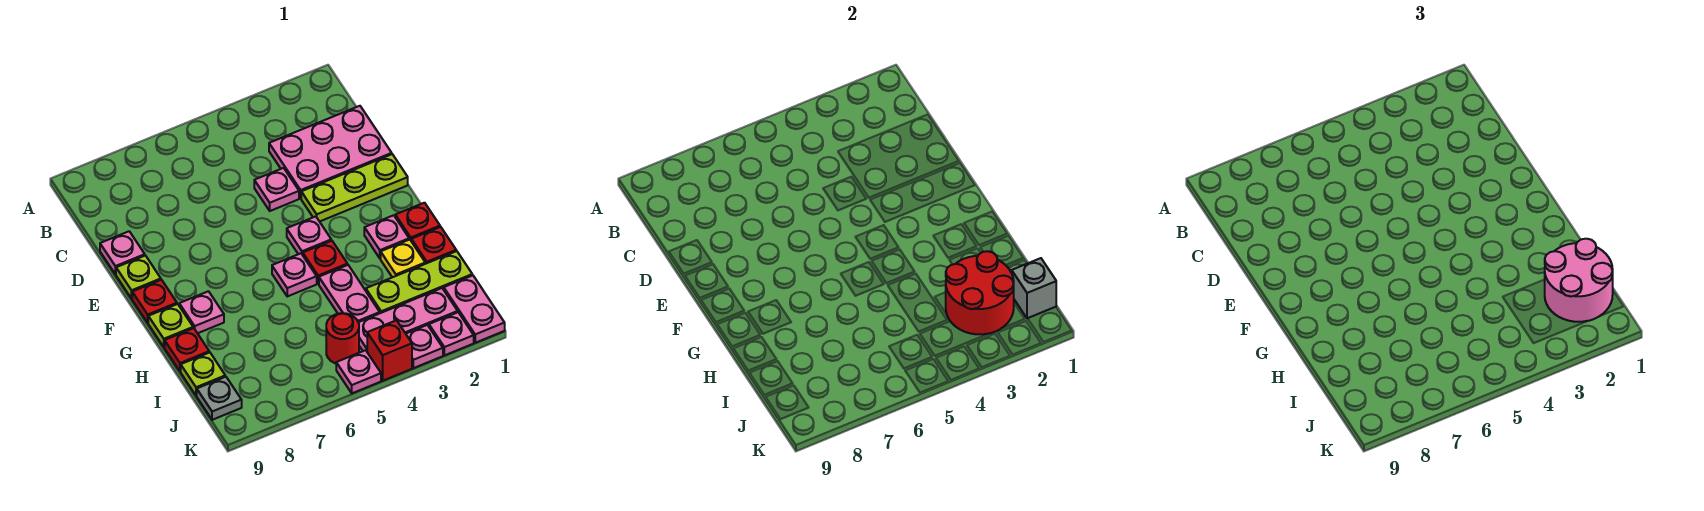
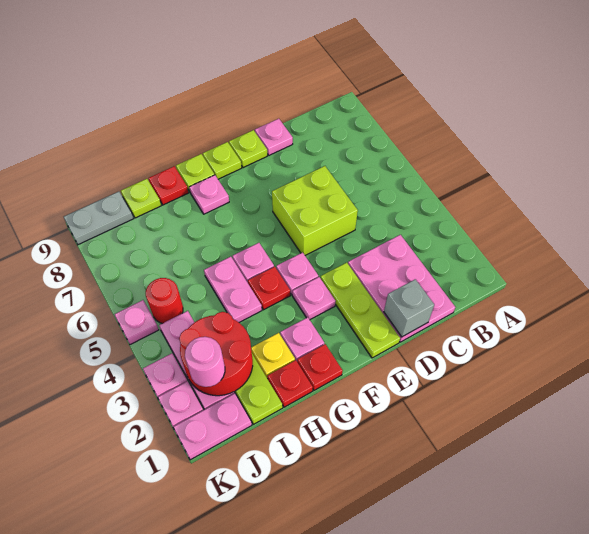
pink 1x1 plate [254,168,299,211] -> pink 1x1 plate moved to [292,277,336,320]
none -> lime 2x2 brick [272,166,358,255]
red 1x1 plate [132,280,177,323] -> lime 1x1 plate [203,142,242,179]
pink 1x2 plate [319,265,380,322] -> pink 1x2 plate turned to [204,257,262,322]
pink 2x2 round brick [1545,239,1613,322] -> pink 1x1 round brick [185,337,225,387]
grey 1x1 brick [1012,258,1056,319] -> grey 1x1 brick moved to [384,279,434,337]
grey 1x1 plate [197,377,242,420] -> grey 1x2 plate [64,192,133,245]
red 1x1 brick [367,320,412,381] -> none

